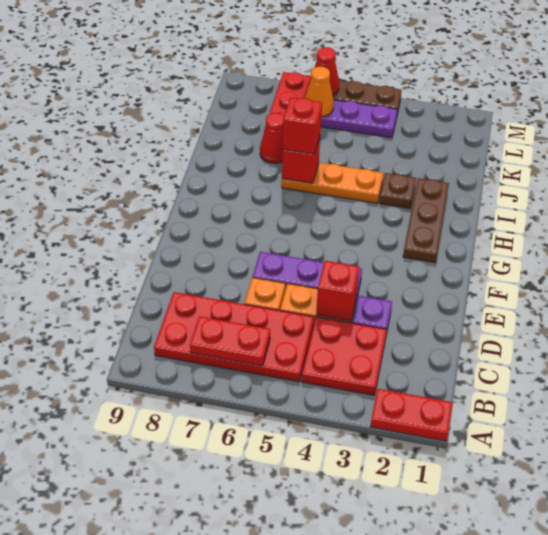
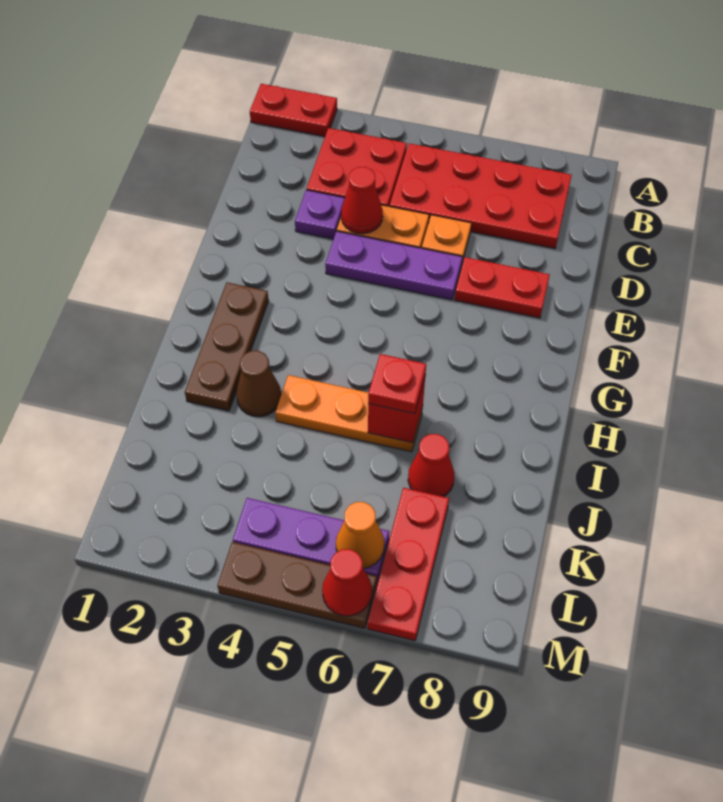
red 1x2 plate [190,316,270,366] -> red 1x2 plate moved to [455,257,550,318]
red 1x1 brick [316,261,359,321] -> red 1x1 cone [341,167,383,234]
brown 1x1 plate [379,173,416,209] -> brown 1x1 cone [236,351,281,417]
red 1x1 brick [283,98,322,154] -> red 1x1 plate [368,354,426,414]

